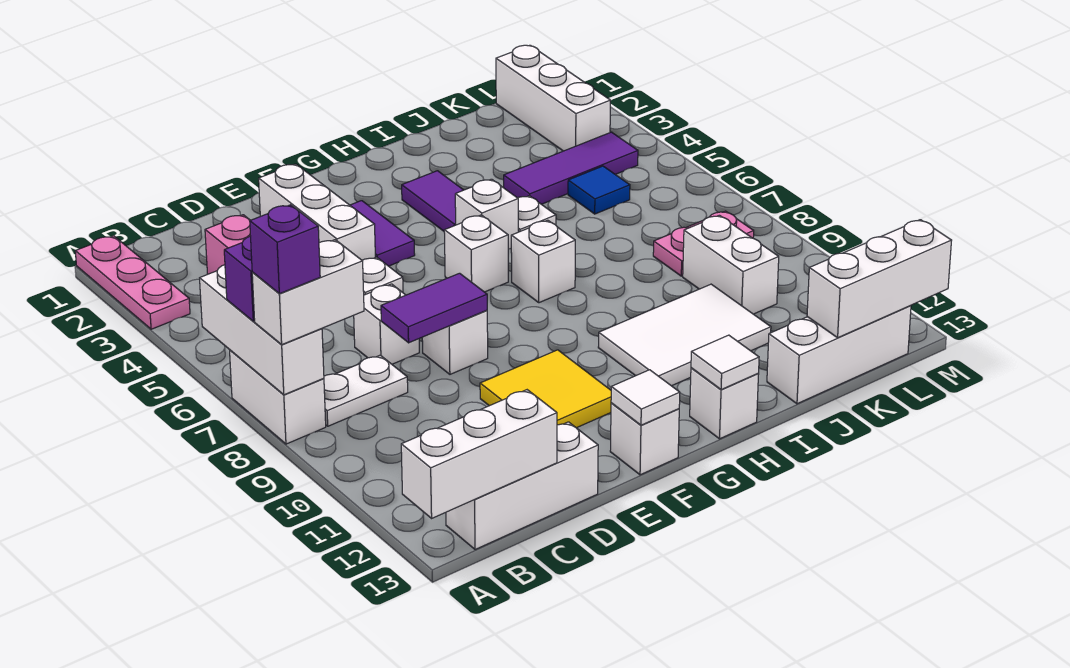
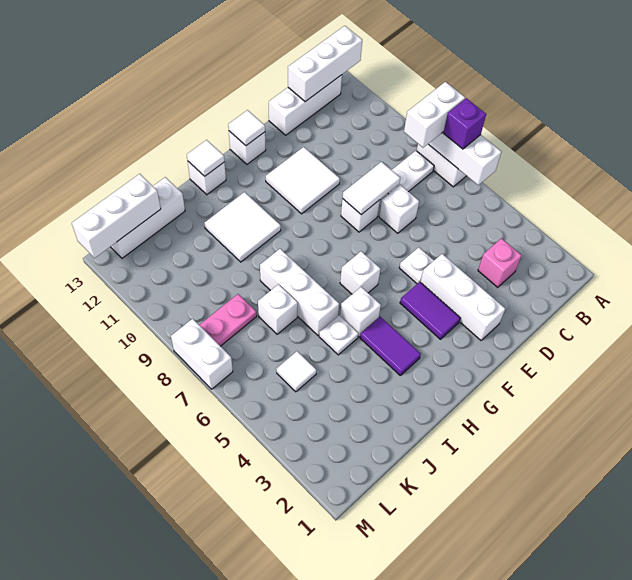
pink 1x3 plate [75,236,190,329] -> none
purple 1x1 brick [250,205,320,294] -> none
purple 1x2 tile [381,273,487,343] -> white 1x2 tile [343,162,400,215]
yellow 2x2 tile [480,350,611,428] -> white 2x2 tile [266,147,340,214]
white 1x1 brick [511,220,575,303] -> white 1x1 brick moved to [258,284,298,334]
white 2x3 tile [598,284,771,386] -> white 2x2 tile [204,192,281,262]
purple 1x3 tile [504,132,638,204] -> none
blue 1x1 tile [568,166,630,214] -> white 1x1 tile [276,351,316,392]
white 1x2 brick [683,215,779,314] -> white 1x2 brick moved to [171,319,233,389]
white 1x3 brick [496,45,610,151] -> white 1x3 brick moved to [260,249,339,336]

